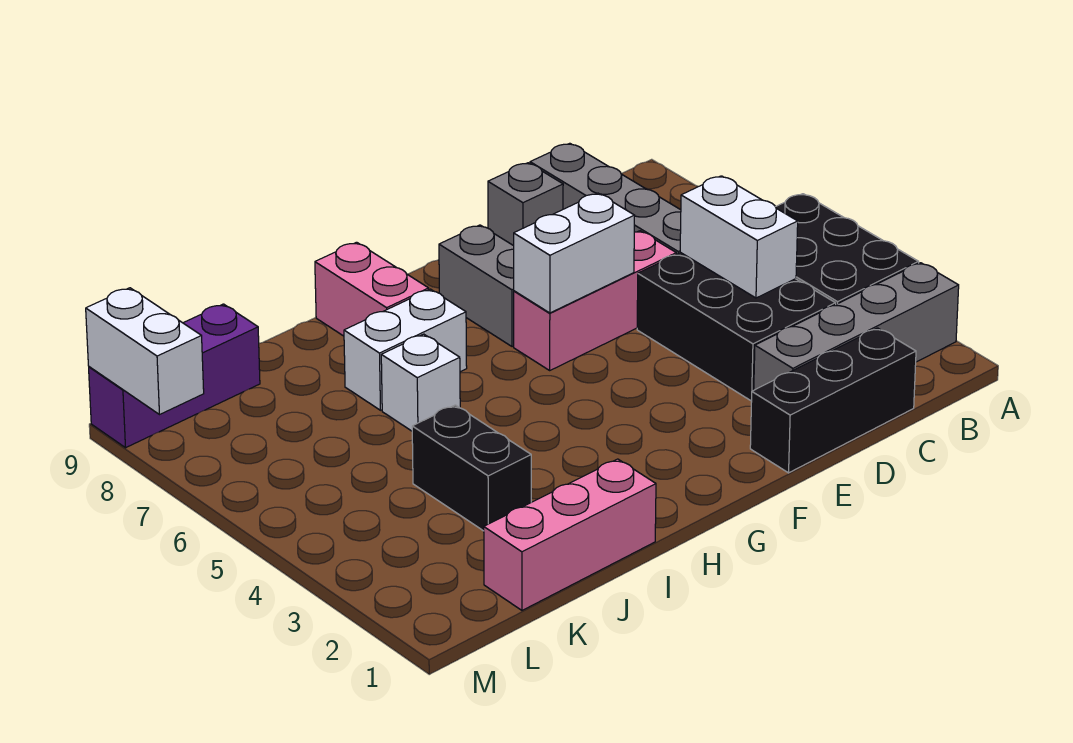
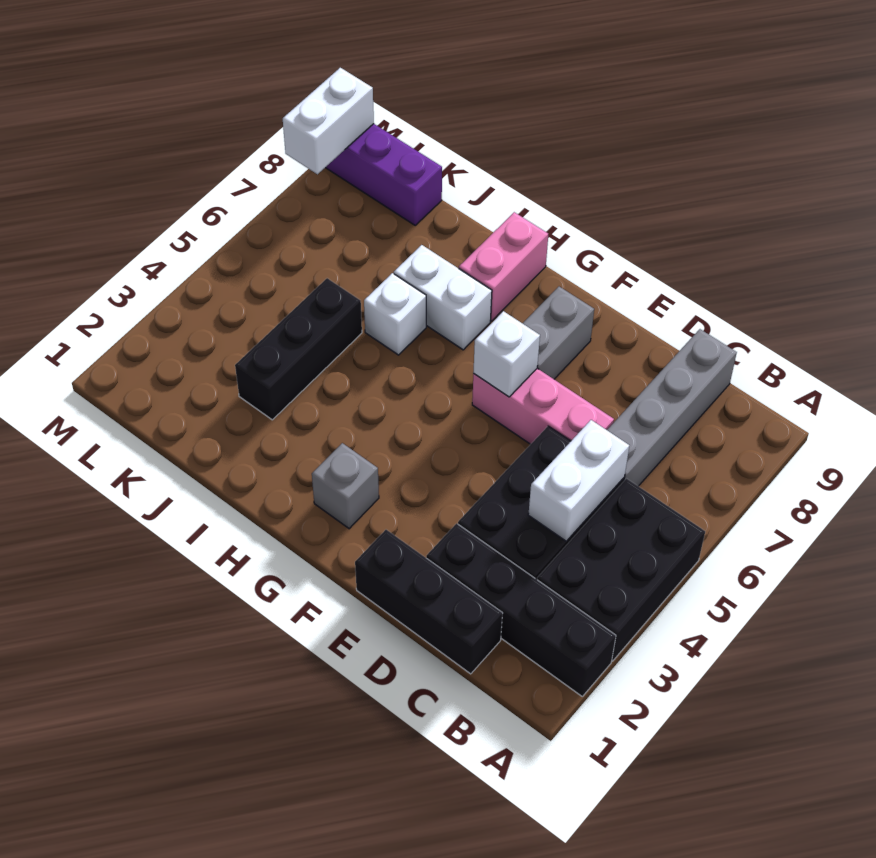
grey 1x4 brick [754,263,959,390] -> black 1x4 brick [426,523,616,696]
grey 1x1 brick [488,163,563,246] -> grey 1x1 brick moved to [312,443,379,529]
white 1x2 brick [514,193,635,313] -> white 1x1 brick [473,311,540,397]
pink 1x3 brick [484,459,656,610] -> none
black 1x2 brick [412,405,531,531] -> black 1x3 brick [235,278,362,420]

